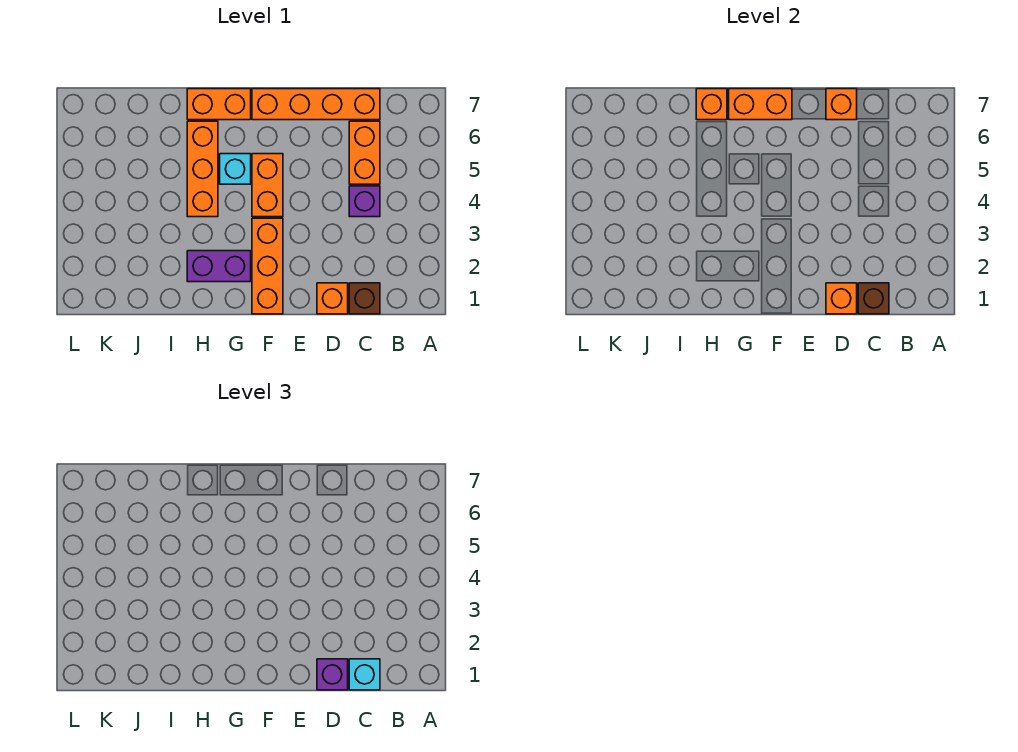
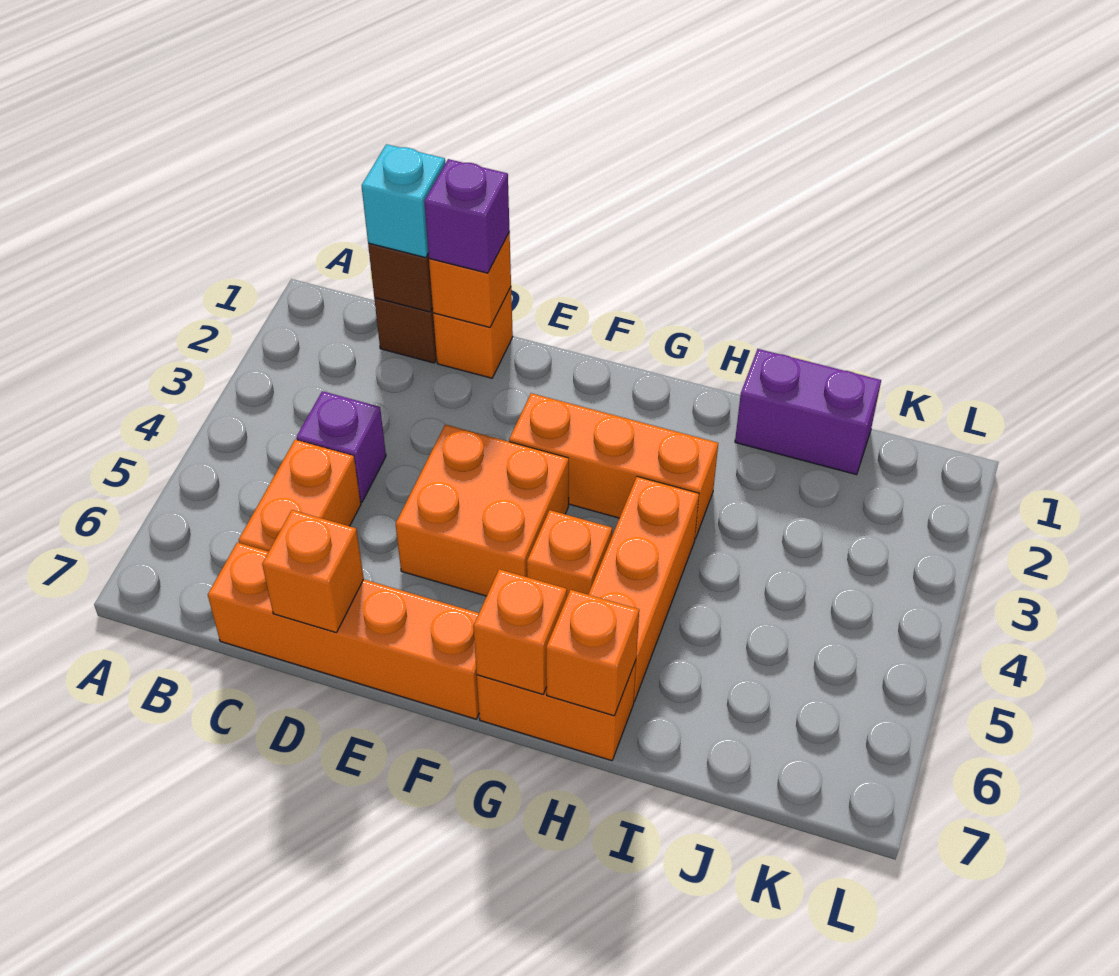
orange 1x3 brick [252,218,283,314] -> orange 1x3 brick turned to [509,393,718,539]
orange 1x2 brick [252,154,283,217] -> orange 2x2 brick [396,424,569,596]
orange 1x2 brick [729,89,792,120] -> orange 1x1 brick [473,569,567,694]
purple 1x2 brick [187,251,251,282] -> purple 1x2 brick moved to [735,349,881,475]
cyan 1x1 brick [220,154,251,184] -> orange 1x1 brick [527,510,612,596]

